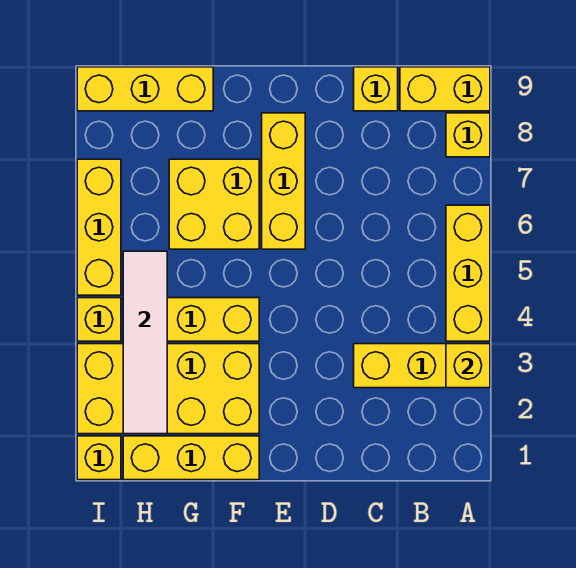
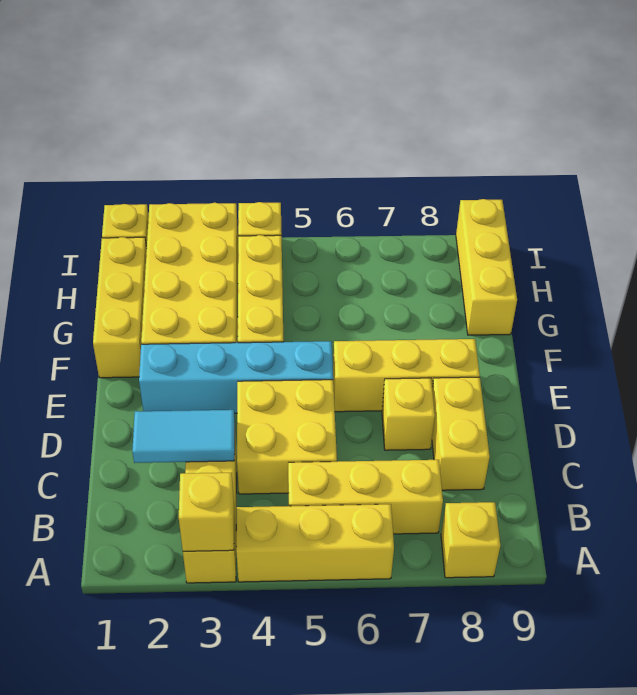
yellow 1x2 brick [400,67,490,111] -> yellow 1x2 brick moved to [432,377,490,490]
none -> cyan 1x2 tile [132,410,235,463]
yellow 1x1 brick [354,67,398,111] -> yellow 1x1 brick moved to [382,378,435,450]
none -> cyan 1x4 brick [139,341,333,413]
yellow 2x2 brick [169,159,259,249] -> yellow 2x2 brick moved to [237,380,337,494]
white 1x4 tile [123,251,167,434] -> none
yellow 1x3 brick [77,159,121,295] -> yellow 1x3 brick moved to [288,460,443,534]

